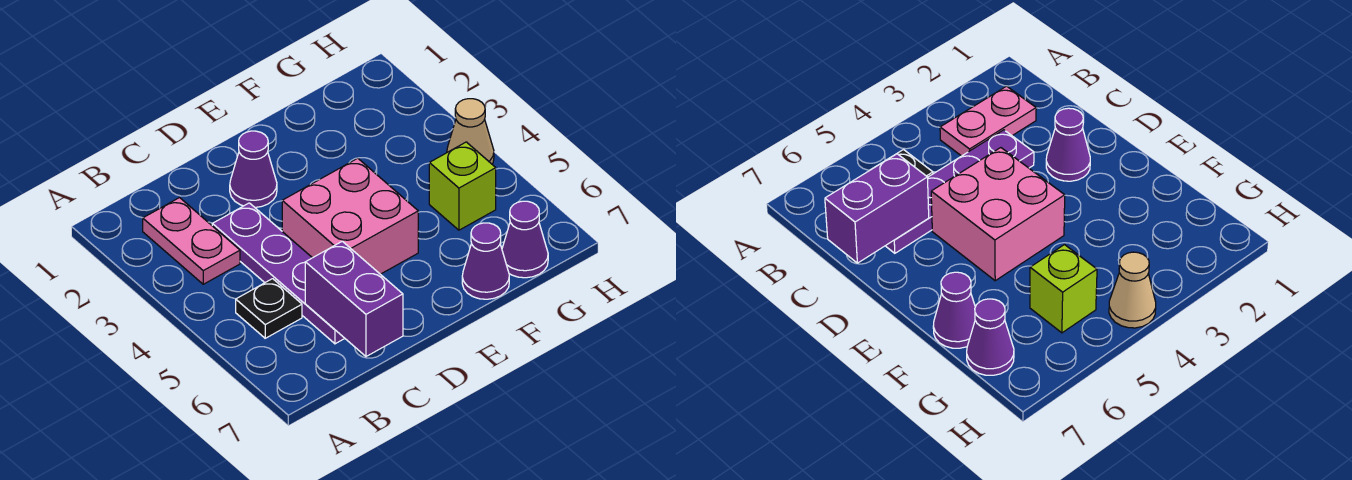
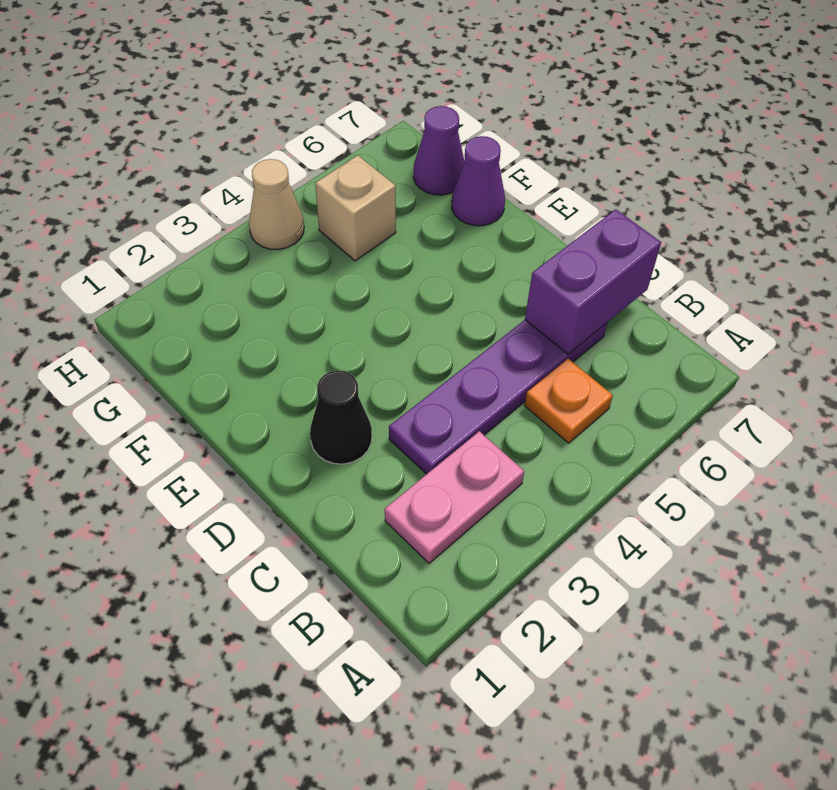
black 1x1 plate [236,279,302,338] -> orange 1x1 plate [525,359,613,443]
purple 1x1 cone [230,131,277,207] -> black 1x1 cone [310,371,372,464]
pink 2x2 brick [282,158,418,274] -> none
lime 1x1 brick [429,142,496,230] -> tan 1x1 brick [315,155,396,261]

